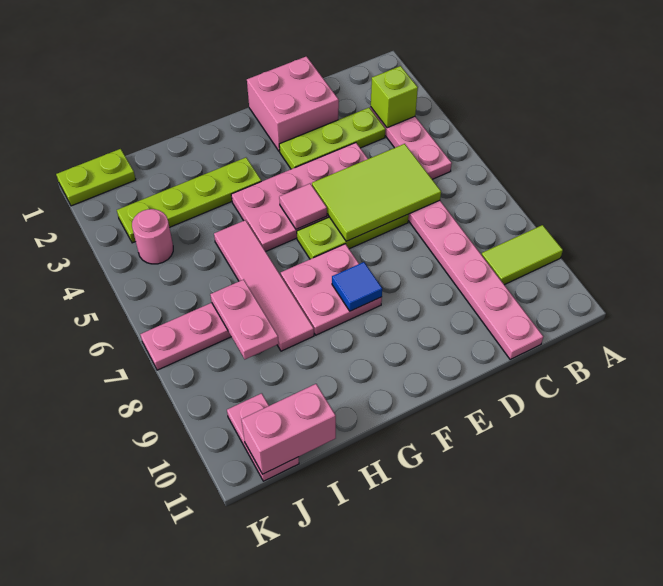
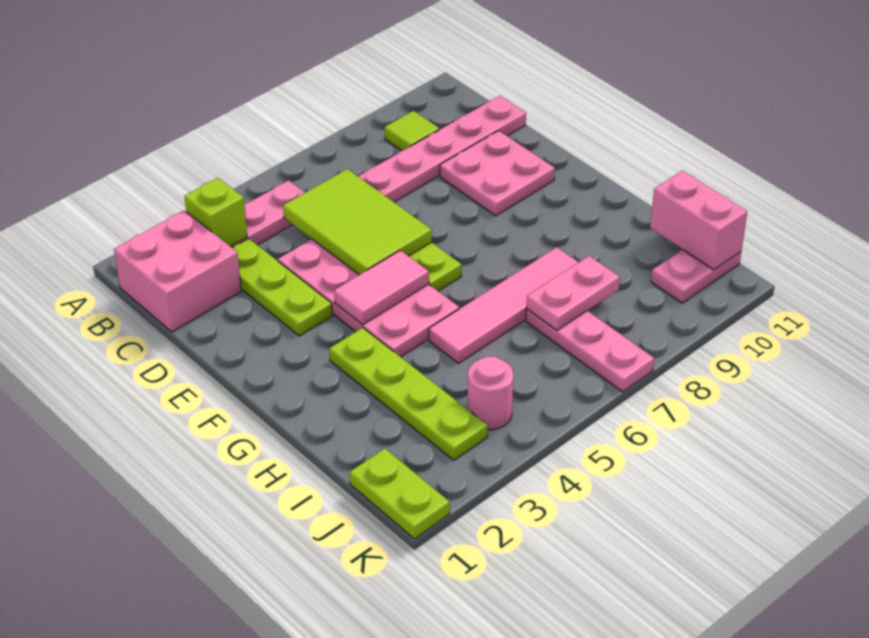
lime 1x2 tile [482,225,563,285] -> lime 1x1 tile [385,111,439,151]
pink 2x2 brick [247,56,339,152] -> pink 2x2 brick moved to [114,210,241,332]
pink 1x1 tile [279,184,327,229] -> pink 1x2 tile [334,250,429,325]
pink 2x2 plate [281,244,382,335] -> pink 2x2 plate moved to [440,131,555,216]
blue 1x1 tile [332,262,382,311] -> none

